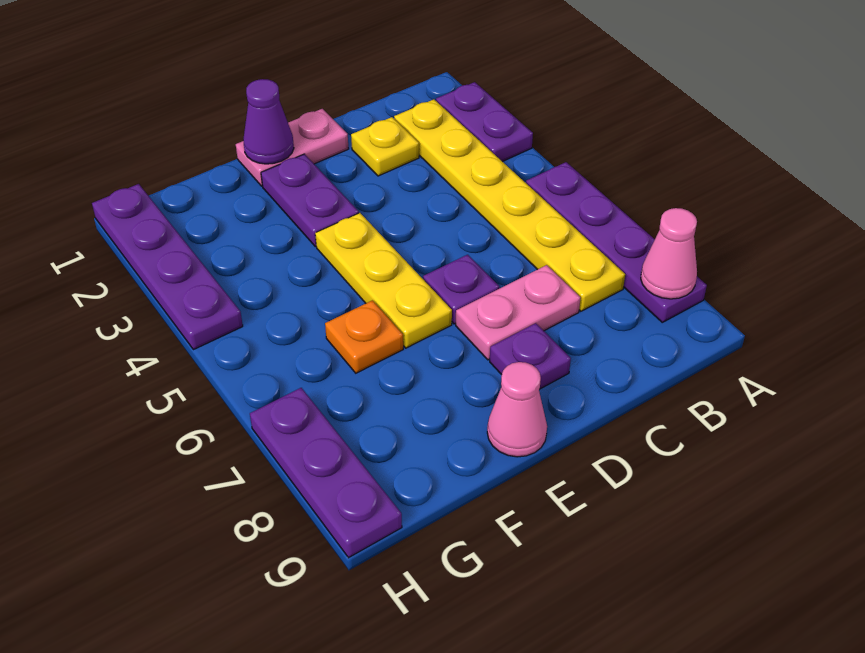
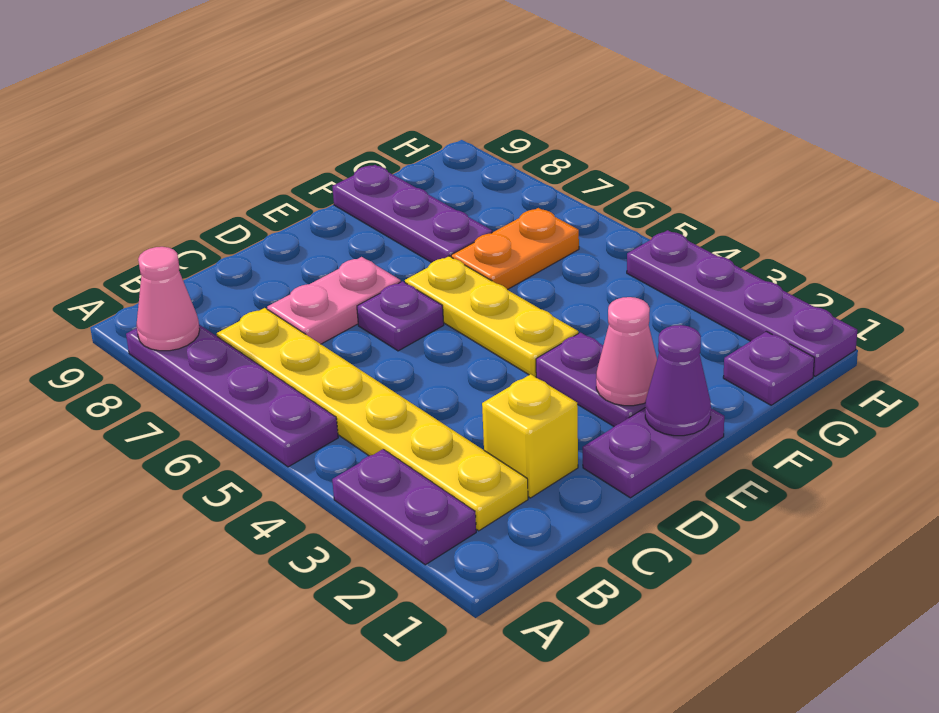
yellow 1x1 plate [351,117,419,176] -> yellow 1x1 brick [482,374,578,498]
pink 1x2 plate [236,109,349,186] -> purple 1x2 plate [583,408,724,498]
purple 1x1 plate [490,323,571,389] -> purple 1x1 plate moved to [723,331,814,405]
pink 1x1 cone [487,362,547,457] -> pink 1x1 cone moved to [596,297,657,406]
orange 1x1 plate [325,300,403,373] -> orange 1x2 plate [451,208,579,289]
purple 1x3 plate [250,388,402,558] -> purple 1x3 plate moved to [332,165,492,262]

